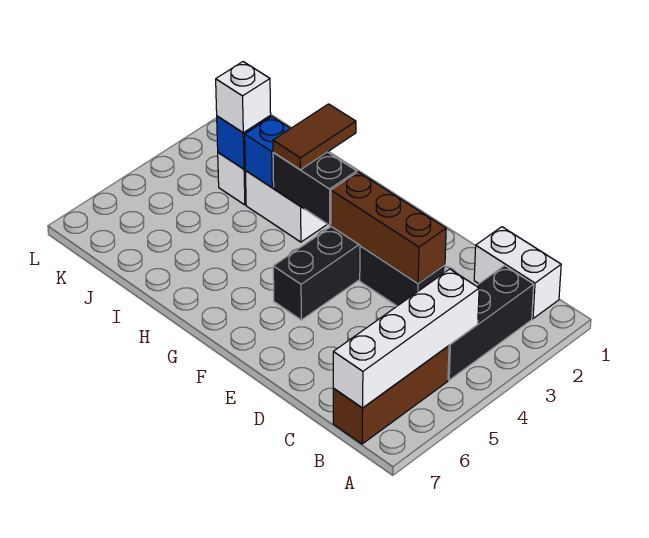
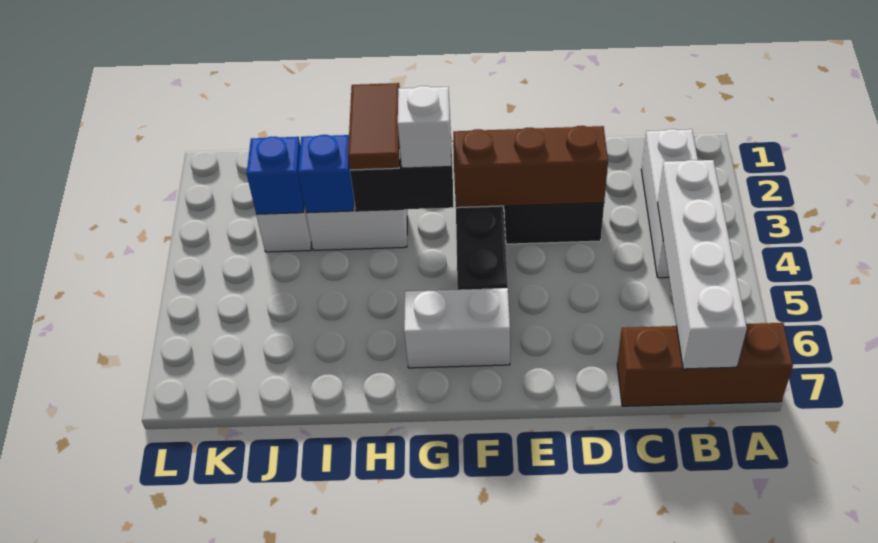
white 1x2 brick [474,227,561,319] -> white 1x2 brick moved to [404,288,510,368]
black 1x3 brick [448,266,534,380] -> white 1x3 brick [641,129,698,278]
brown 1x3 brick [333,346,449,444] -> brown 1x3 brick turned to [617,323,793,406]
white 1x1 brick [216,62,271,133] -> white 1x1 brick moved to [398,86,451,168]

